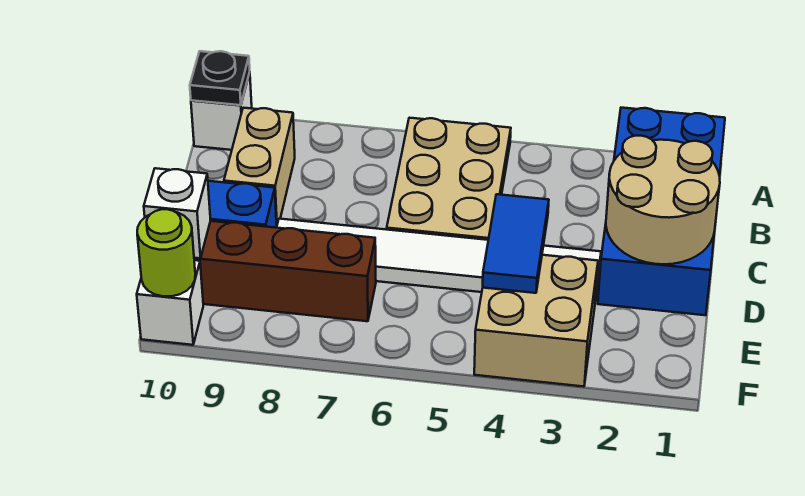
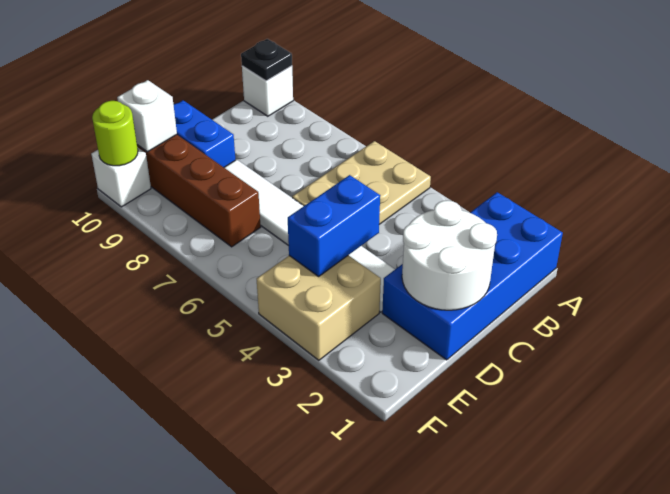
tan 1x2 brick [224,108,295,224] -> none
tan 2x2 round brick [606,136,720,264] -> white 2x2 round brick [402,201,497,310]
blue 1x2 tile [483,194,549,293] -> blue 1x2 brick [288,175,380,277]

